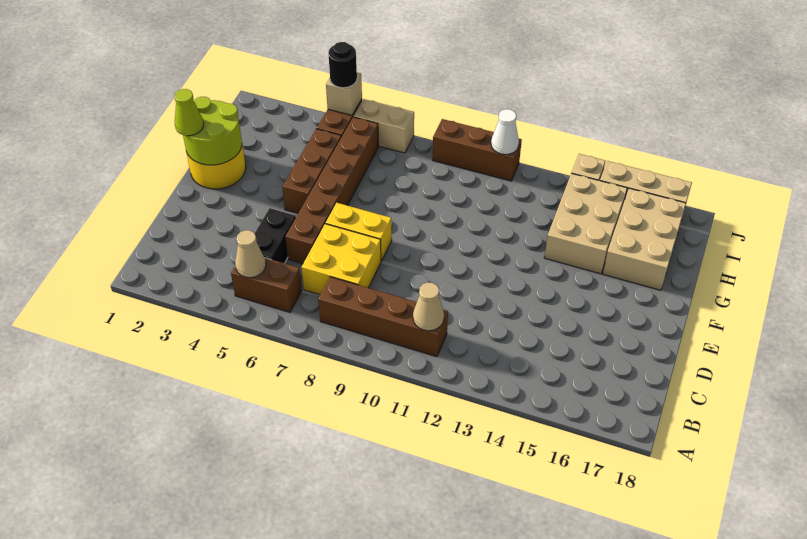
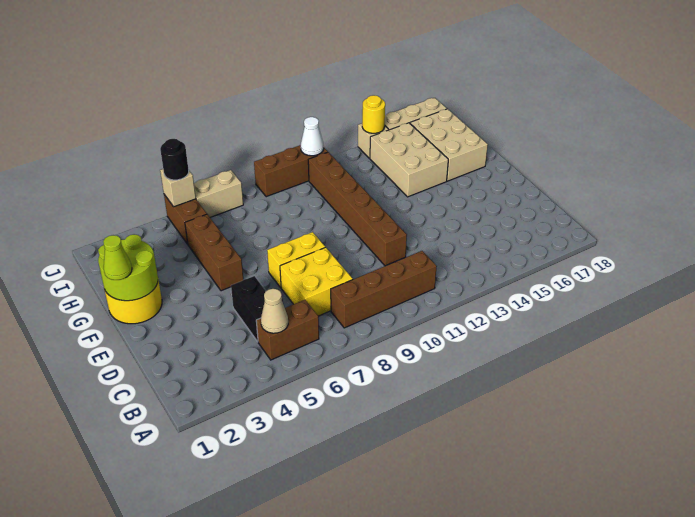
tan 1x1 cone [413,282,444,331] -> none
brown 1x6 brick [285,117,379,264] -> brown 1x6 brick moved to [308,152,407,266]
none -> yellow 1x1 round brick [362,95,385,133]

